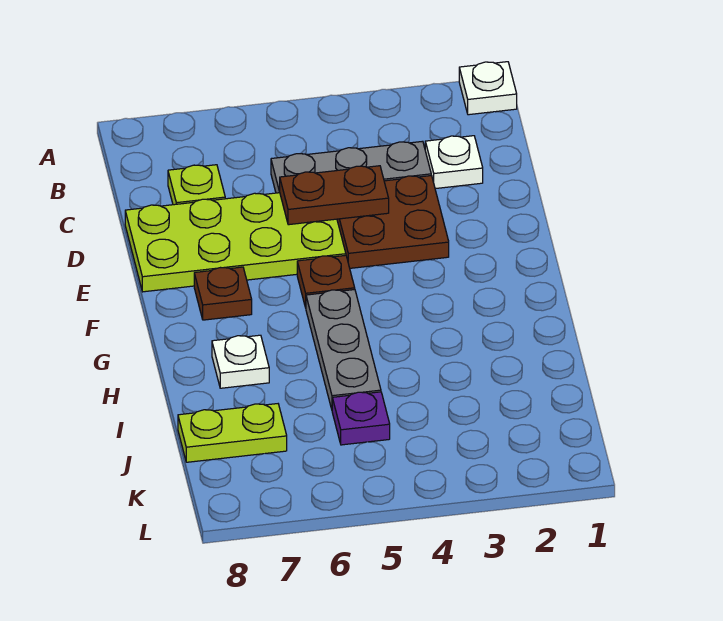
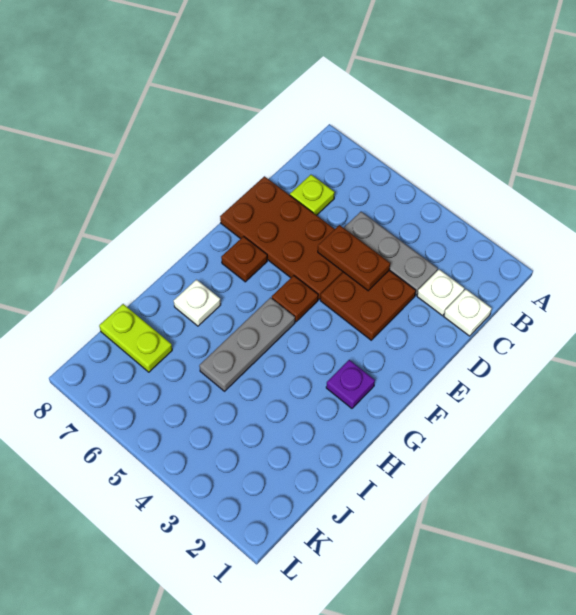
white 1x1 plate [459,62,517,115] -> white 1x1 plate moved to [444,289,492,336]
lime 2x4 plate [125,192,346,292] -> brown 2x4 plate [220,176,343,299]
purple 1x1 plate [332,392,390,445] -> purple 1x1 plate moved to [326,360,375,408]

